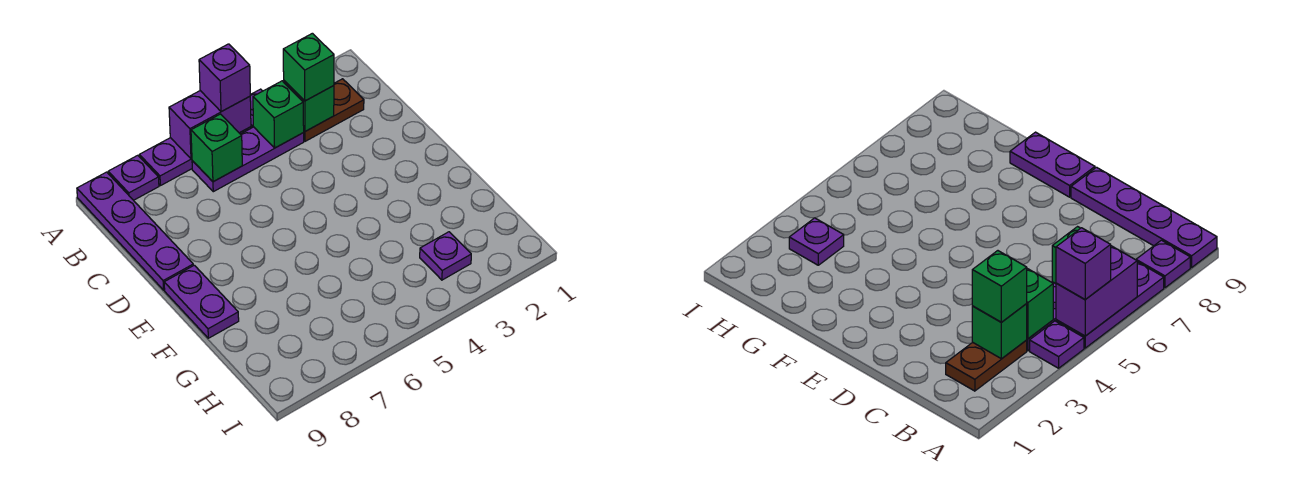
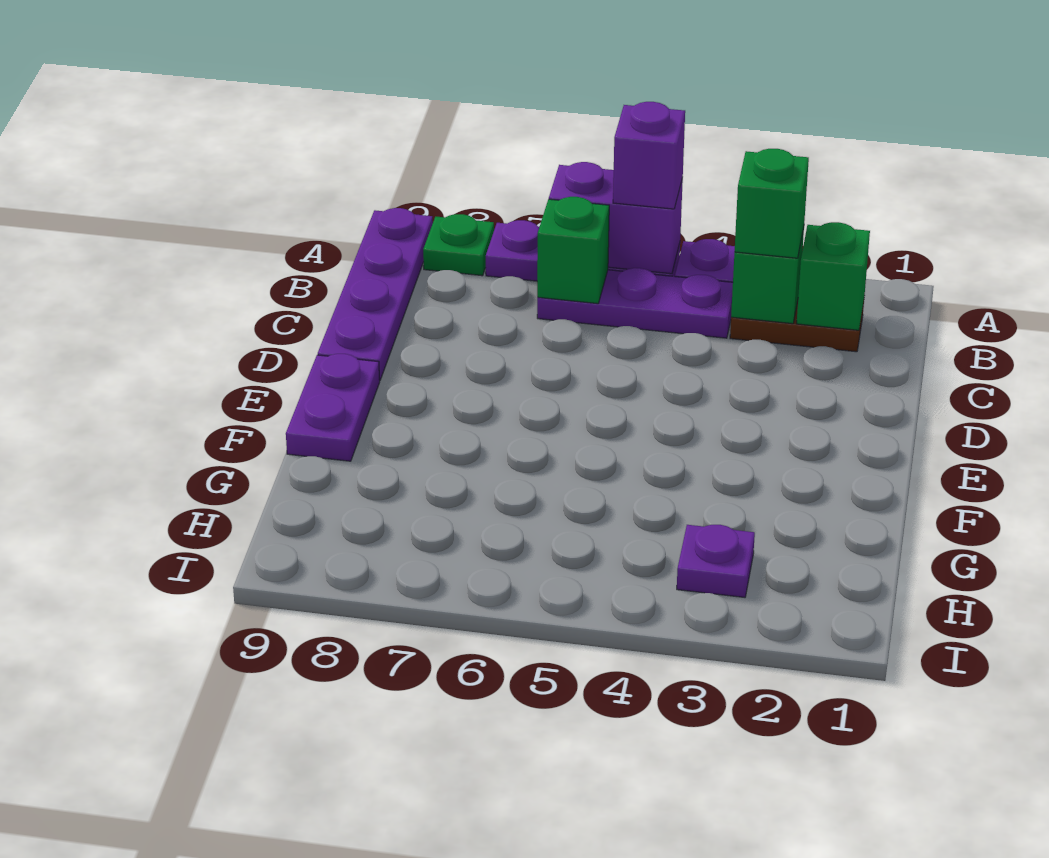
purple 1x1 plate [108,155,159,200] -> green 1x1 plate [423,214,494,276]
green 1x1 brick [253,81,304,148] -> green 1x1 brick moved to [797,222,870,330]

